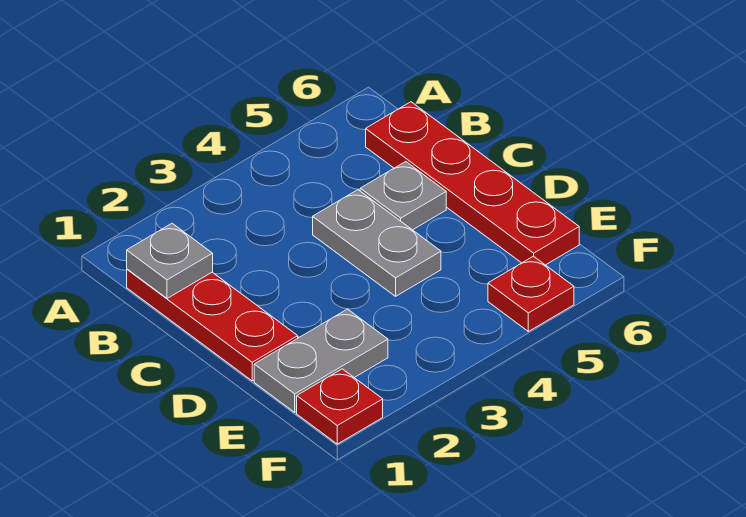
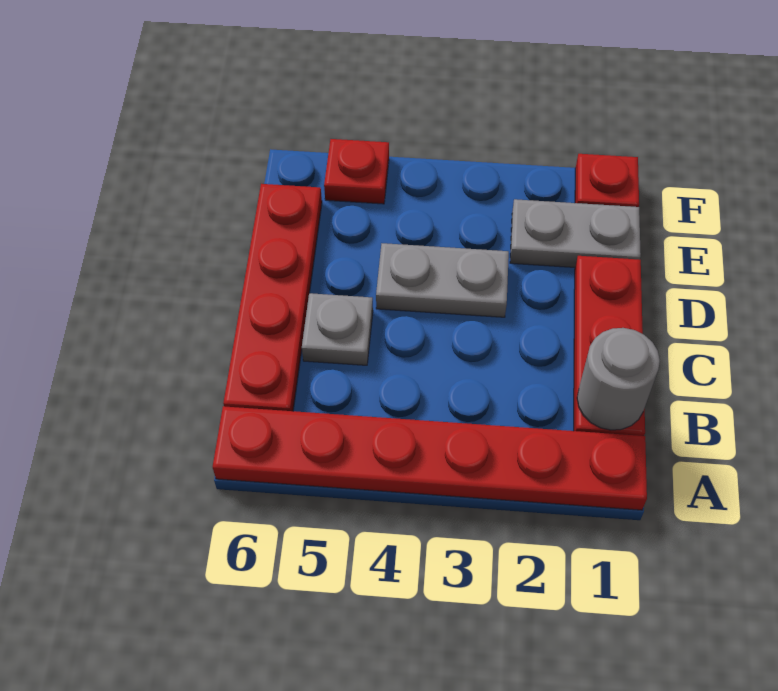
none -> red 1x6 plate [213,406,647,510]
grey 1x1 plate [127,223,213,298] -> grey 1x1 round brick [577,328,660,430]
grey 1x2 plate [313,190,441,296] -> grey 1x2 plate turned to [376,243,509,317]

